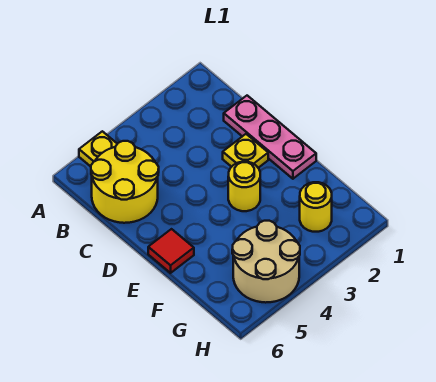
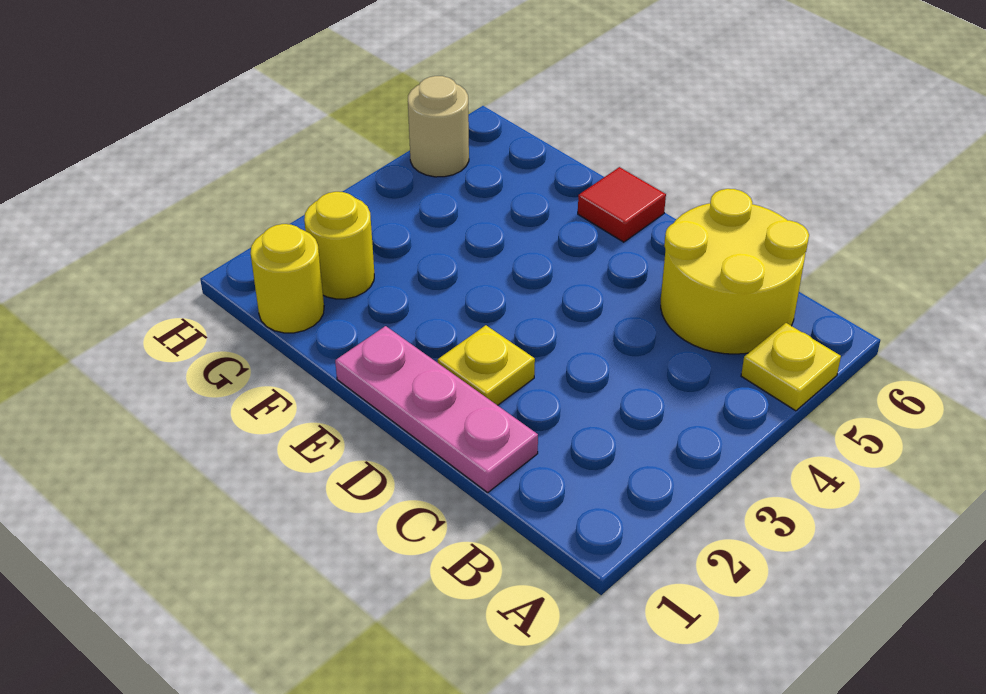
yellow 1x1 round brick [228,162,260,211] -> yellow 1x1 round brick moved to [250,224,324,333]
tan 2x2 round brick [232,221,300,303] -> tan 1x1 round brick [408,76,469,177]

